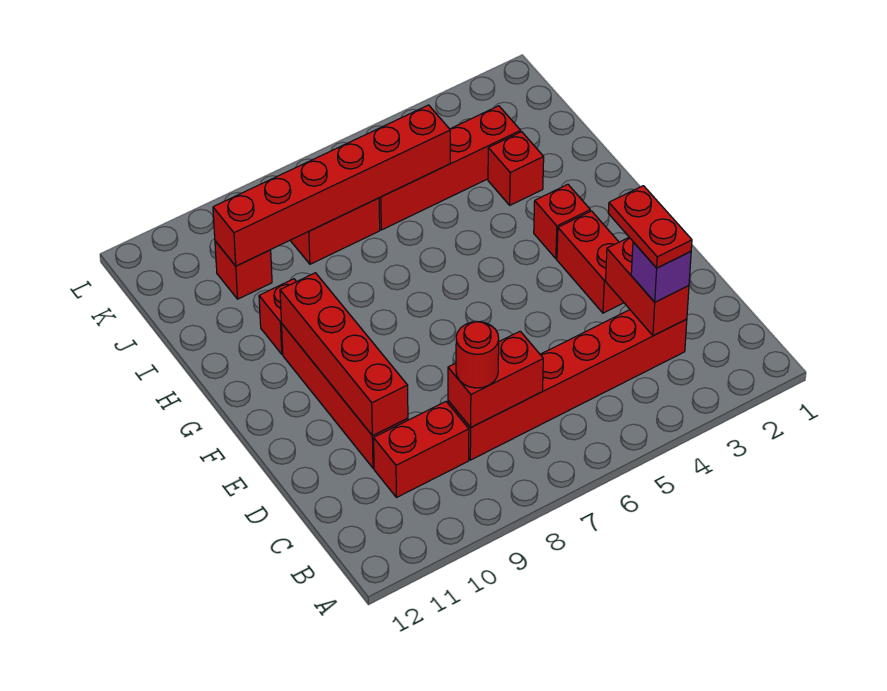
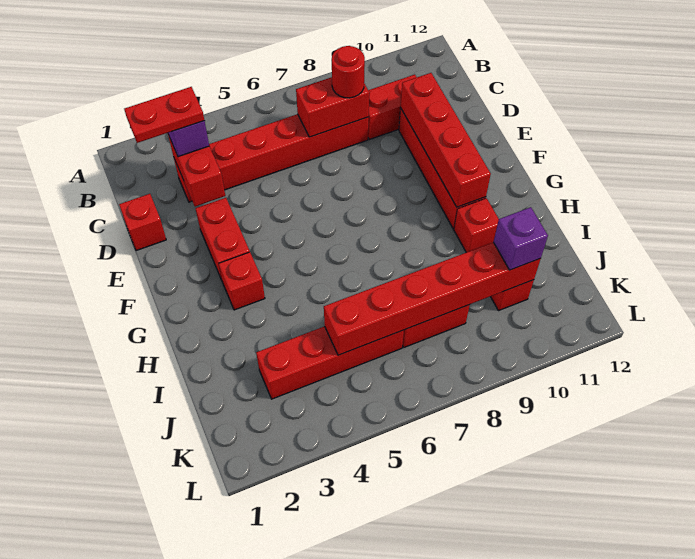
red 1x2 plate [608,186,692,268] -> red 1x2 plate turned to [124,87,204,143]
red 1x1 brick [488,132,544,205] -> red 1x1 brick moved to [119,194,166,251]
none -> purple 1x1 brick [494,207,548,270]

